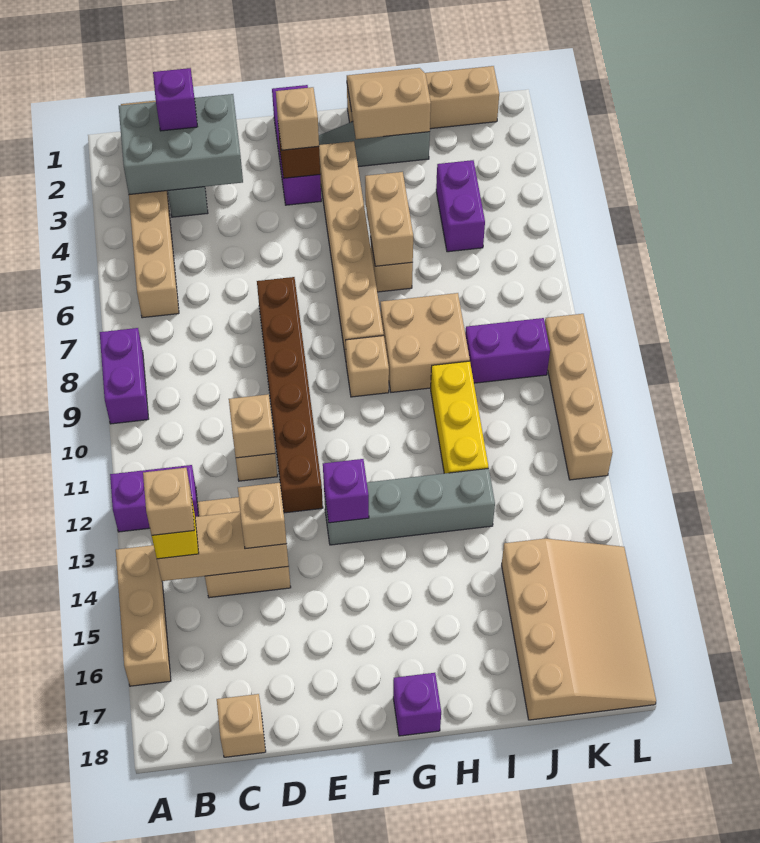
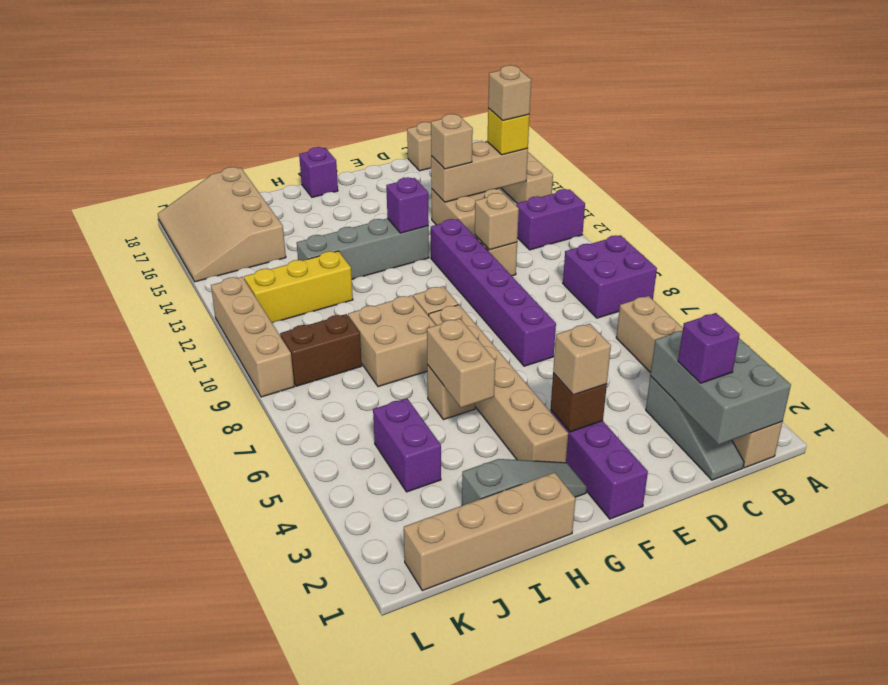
purple 1x2 brick [100,328,149,424] -> purple 2x2 brick [563,235,657,318]
grey 2x3 brick [119,94,243,194] -> grey 2x3 brick turned to [650,331,791,445]
brown 1x6 brick [257,277,323,513] -> purple 1x6 brick [431,219,556,366]
tan 2x2 slope [347,68,431,139] -> none
yellow 1x3 brick [431,361,488,473] -> yellow 1x3 brick turned to [244,251,353,323]
purple 1x2 brick [465,318,550,383] -> brown 1x2 brick [280,314,362,386]

